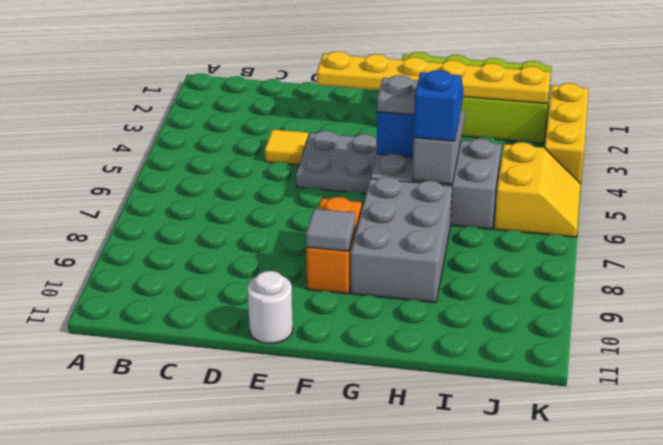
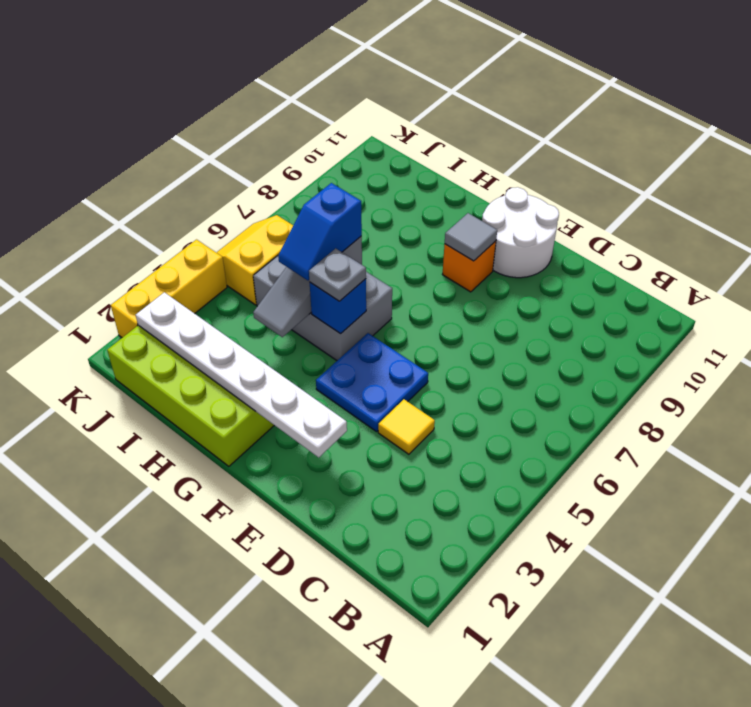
yellow 1x6 plate [317,51,551,104] -> white 1x6 plate [136,292,347,457]
grey 2x2 plate [296,131,377,194] -> blue 2x2 plate [316,333,428,432]
white 1x1 round brick [248,271,293,343] -> white 2x2 round brick [482,187,559,278]
orange 1x2 brick [306,197,362,294] -> orange 1x1 brick [442,241,496,292]
grey 2x3 brick [351,177,452,303] -> none

